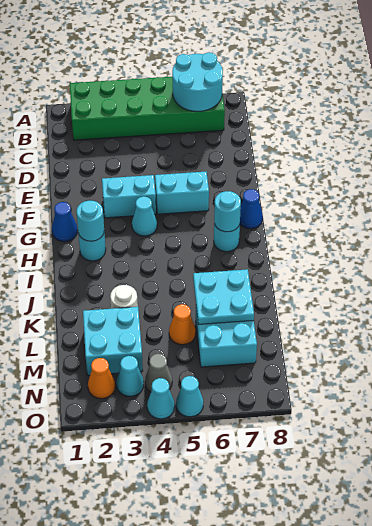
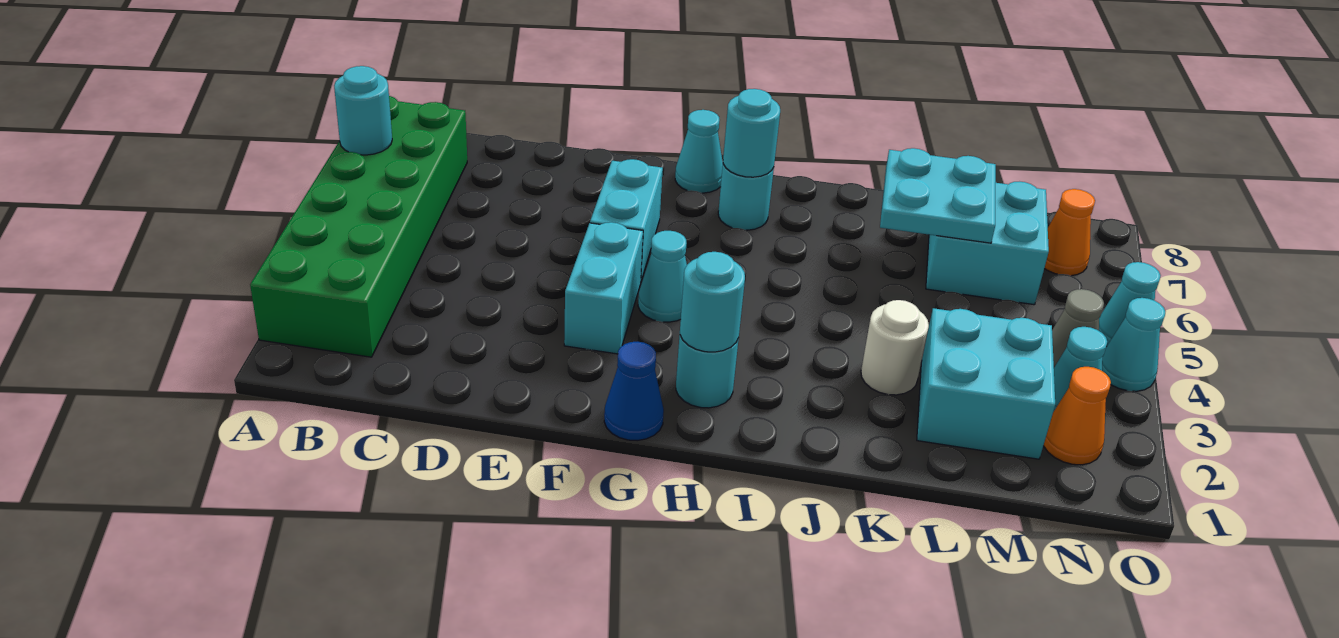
cyan 2x2 round brick [172,52,223,111] -> cyan 1x1 round brick [334,66,392,155]
blue 1x1 cone [240,189,263,229] -> cyan 1x1 cone [675,110,723,193]
orange 1x1 cone [169,304,196,345] -> orange 1x1 cone moved to [1044,189,1095,276]

